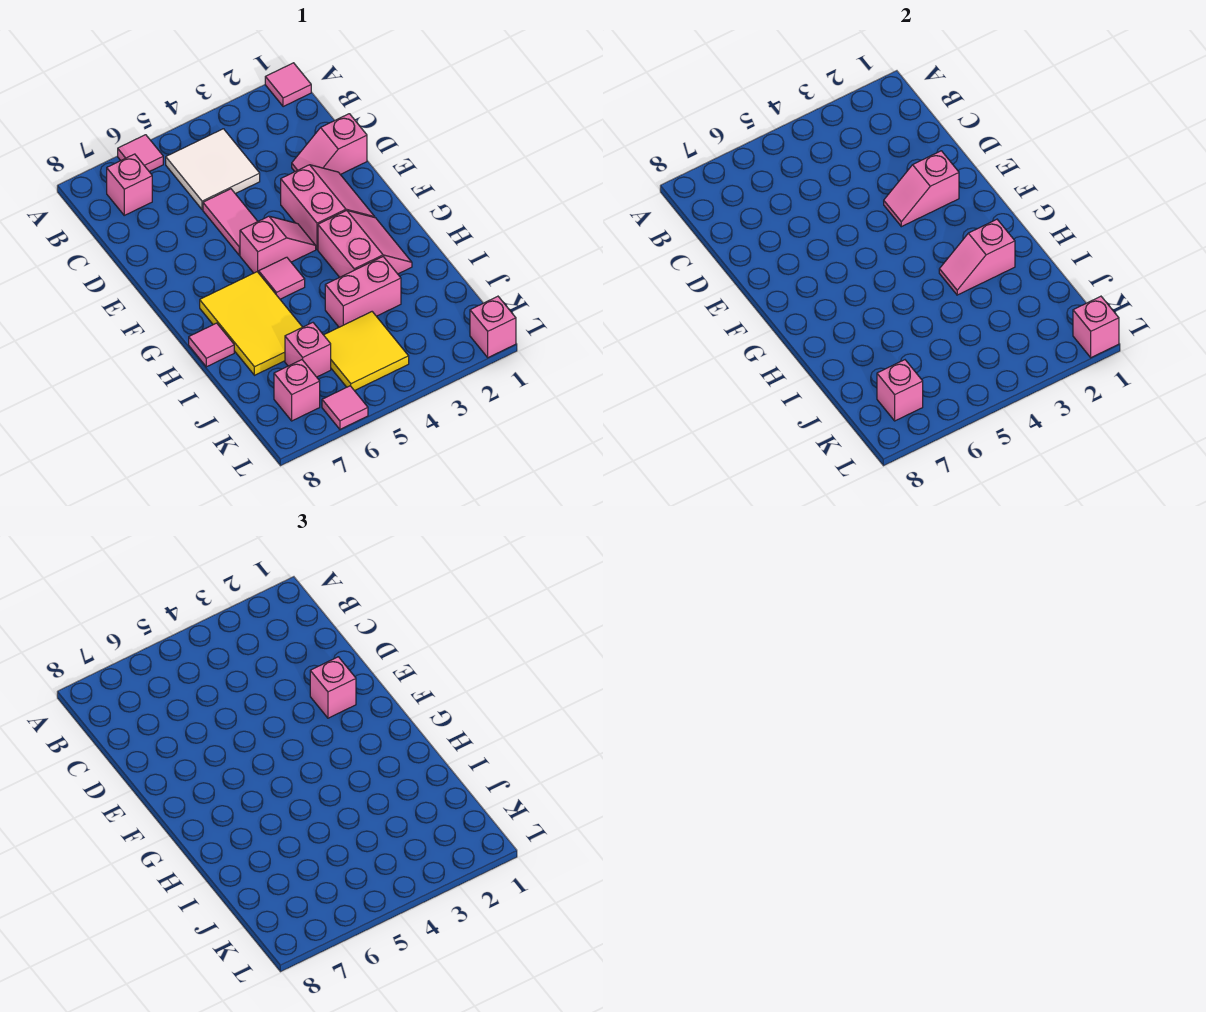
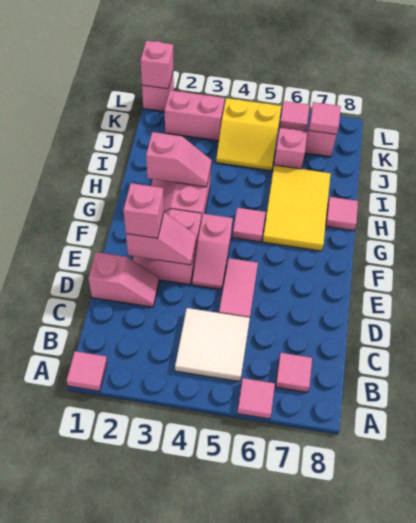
pink 1x1 brick [107,154,152,215] -> pink 1x1 tile [276,353,312,392]
pink 1x2 slope [240,216,316,273] -> pink 1x2 slope turned to [192,214,233,289]
pink 1x2 brick [325,257,401,327] -> pink 1x2 brick moved to [165,90,225,141]
yellow 2x2 tile [324,312,409,391] -> yellow 2x2 slope [216,98,281,171]
pink 1x1 brick [877,360,923,421] -> pink 1x1 tile [309,102,341,135]

